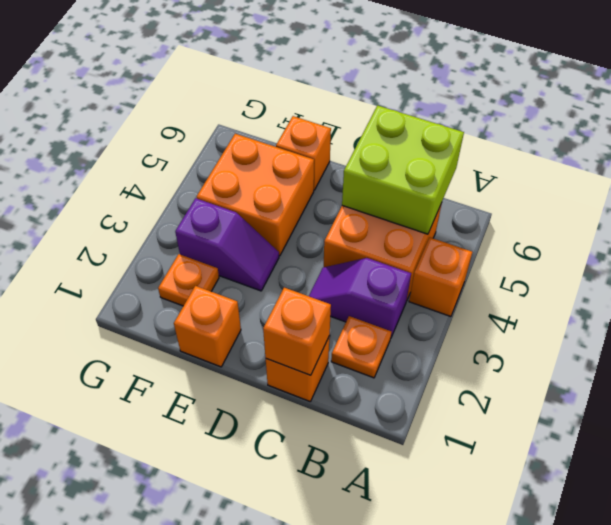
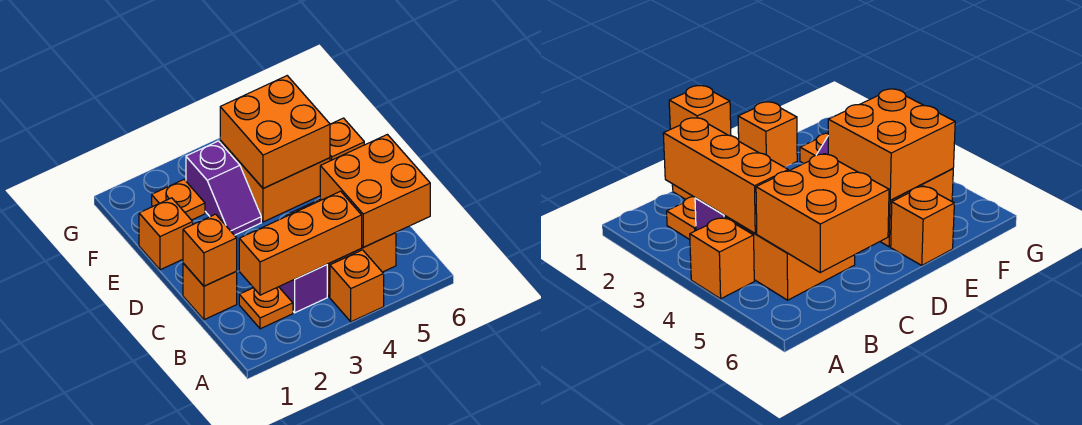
none -> orange 1x3 brick [239,191,362,295]
lime 2x2 brick [342,105,464,234] -> orange 2x2 brick [320,135,430,247]
none -> orange 2x2 brick [220,76,330,188]

